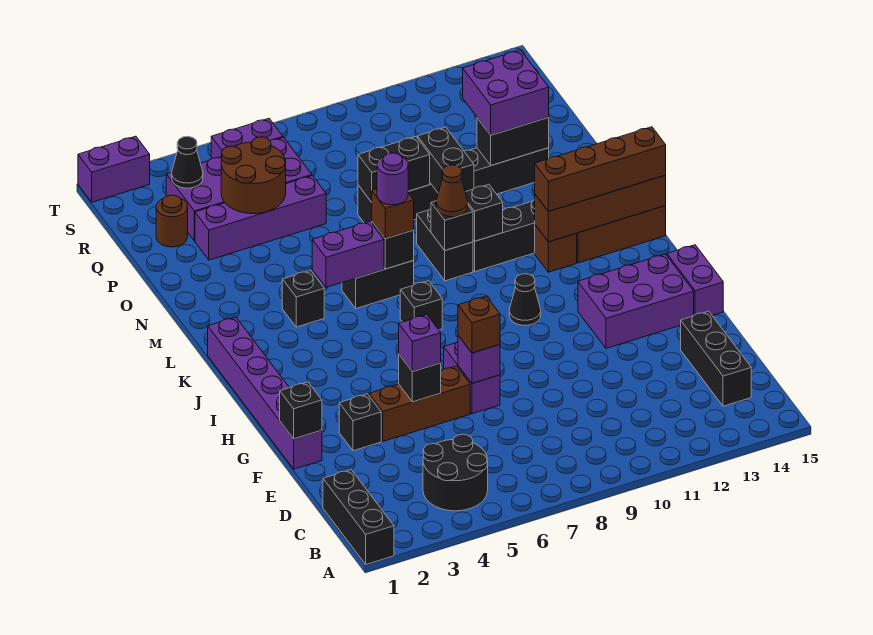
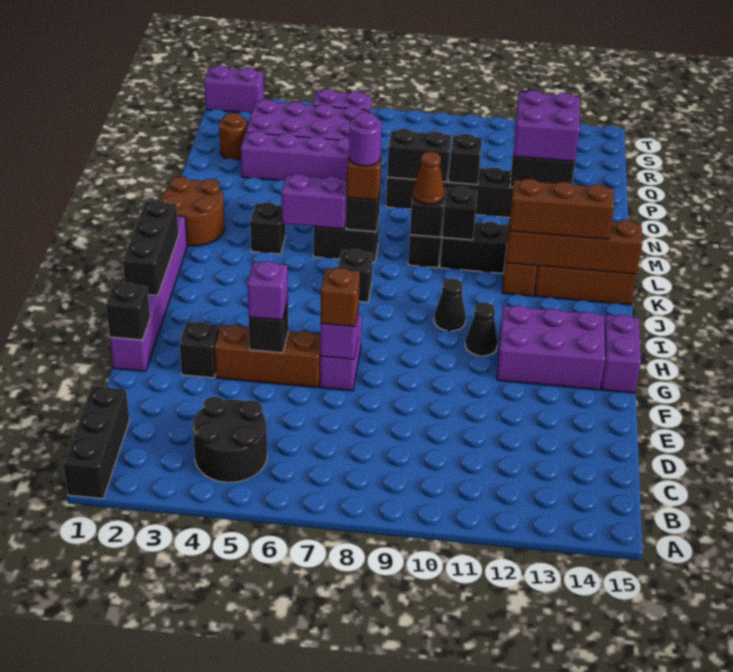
black 1x3 brick [681,311,751,406] -> black 1x3 brick moved to [123,200,179,295]
brown 1x4 brick [535,127,666,211] -> brown 1x3 brick [509,179,614,239]
black 1x2 brick [418,127,474,193] -> black 1x1 brick [449,134,482,185]
brown 2x2 round brick [221,137,286,214] -> brown 2x2 round brick moved to [162,177,225,246]
black 1x1 cone [172,137,203,188] -> black 1x1 cone moved to [465,302,498,356]

